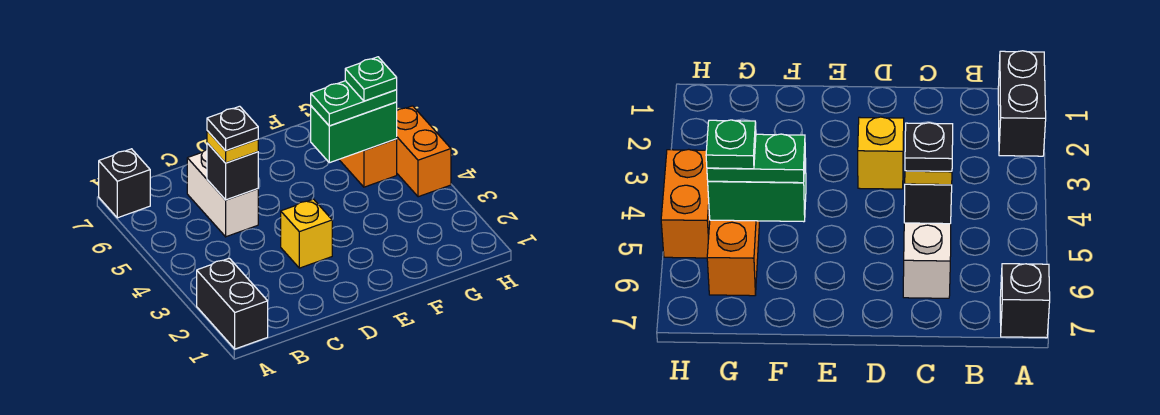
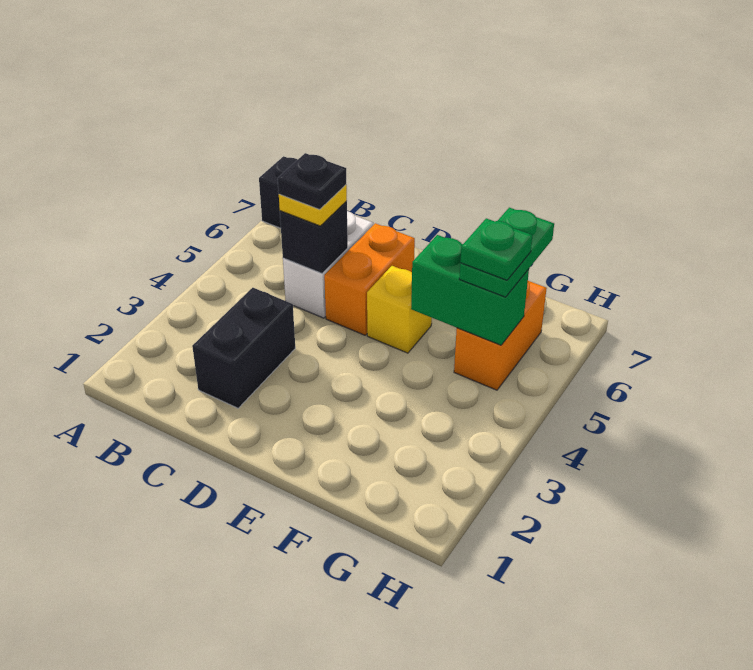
black 1x2 brick [197,258,268,349] -> black 1x2 brick moved to [192,288,295,408]
yellow 1x1 brick [281,199,332,268] -> yellow 1x1 brick moved to [367,266,432,353]
green 1x2 plate [311,81,397,126] -> green 1x2 plate turned to [459,208,554,297]
orange 1x2 brick [397,106,451,197] -> orange 1x2 brick moved to [324,223,415,335]

